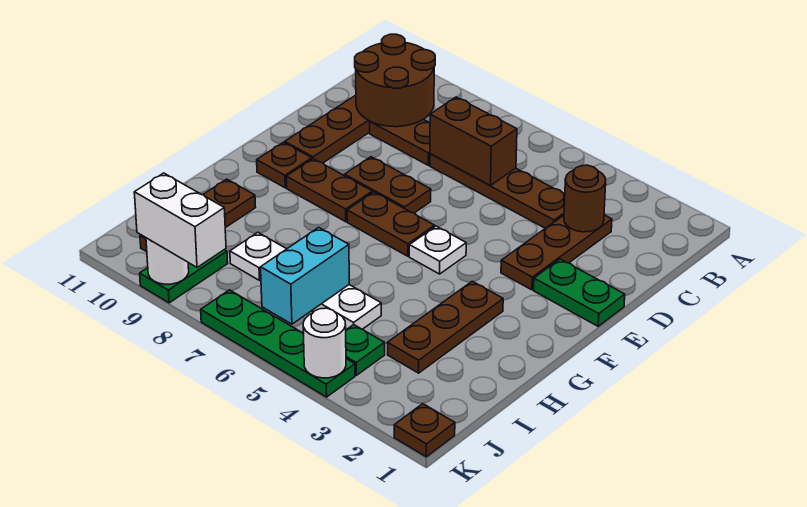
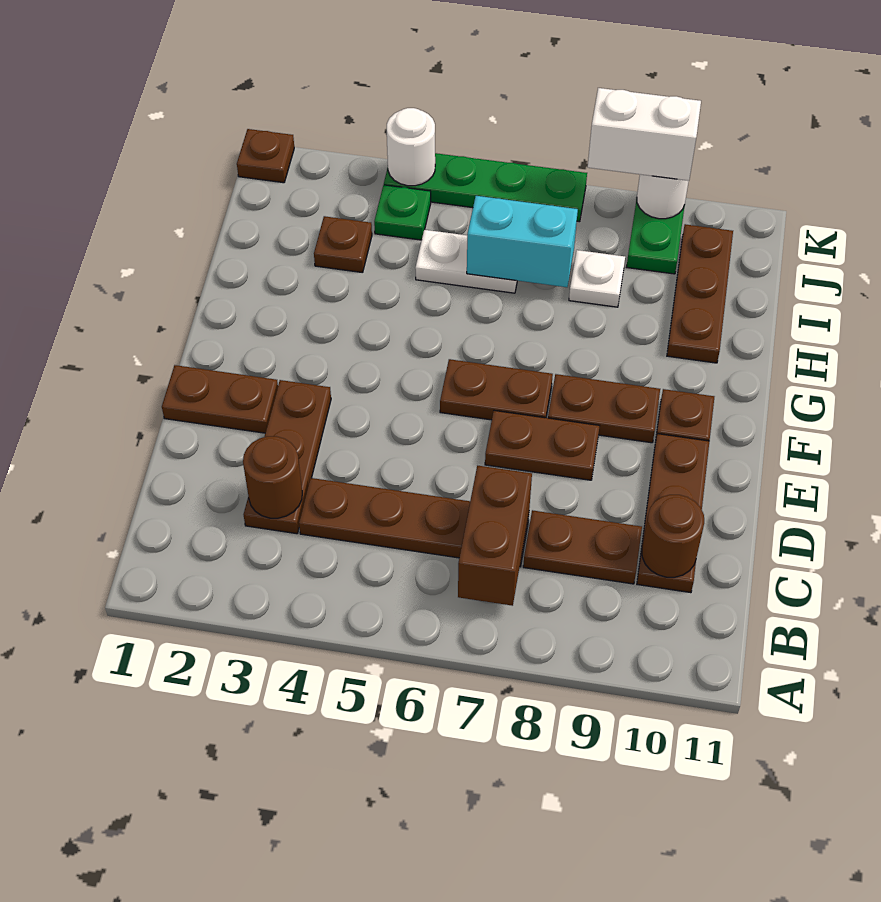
brown 2x2 round brick [355,34,435,127] -> brown 1x1 round brick [642,495,704,577]
brown 1x2 brick [430,97,517,186] -> brown 1x2 brick turned to [458,466,532,606]
green 1x2 plate [534,259,625,326] -> brown 1x2 plate [162,365,278,433]
white 1x1 plate [409,226,466,274] -> none
brown 1x3 plate [387,281,503,373] -> brown 1x1 plate [314,216,372,273]
cyan 1x2 brick [261,227,349,324] -> cyan 1x2 brick turned to [467,196,578,287]

